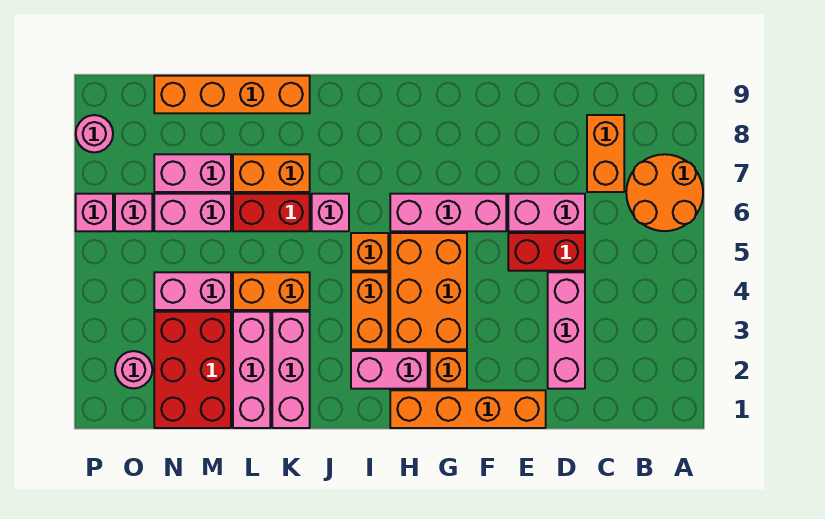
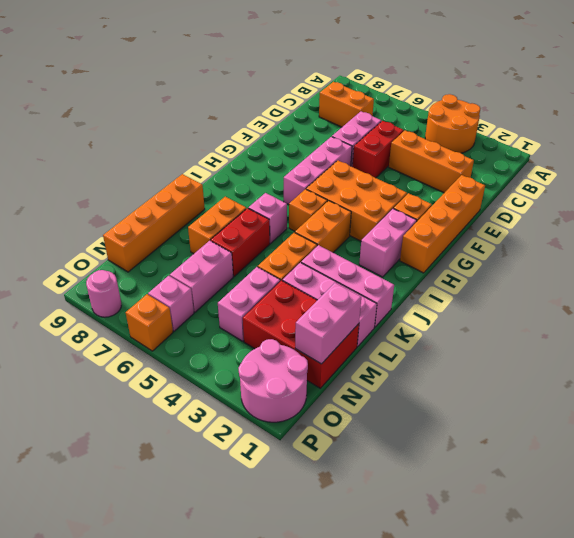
orange 2x2 round brick [626,154,703,231] -> orange 2x2 round brick moved to [425,94,480,153]
pink 1x3 brick [548,272,585,389] -> orange 1x3 brick [389,131,474,193]
orange 1x2 brick [351,272,388,349] -> orange 1x2 brick turned to [295,201,351,252]
pink 1x2 brick [154,154,231,192] -> pink 1x2 brick moved to [295,283,361,364]
pink 1x1 round brick [115,351,152,388] -> pink 2x2 round brick [239,339,308,422]
pink 1x1 brick [76,194,113,231] -> orange 1x1 brick [126,294,173,351]

